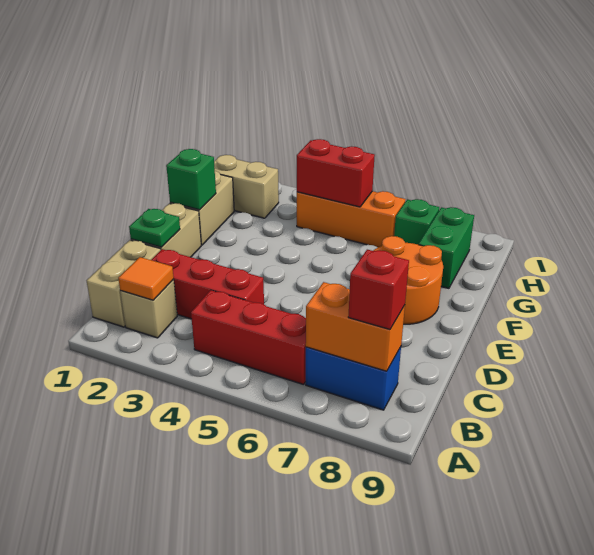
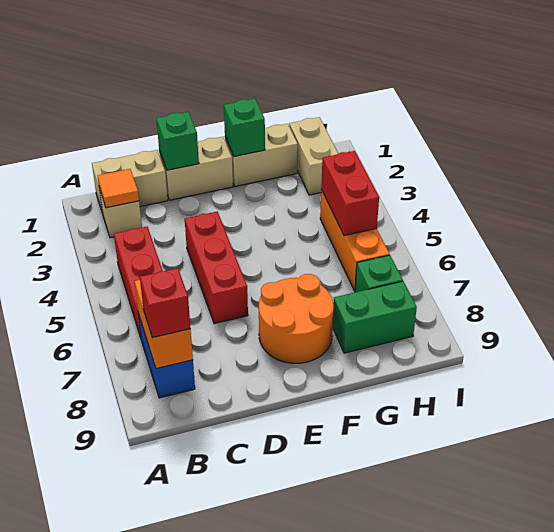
red 1x3 brick [152,249,264,319] -> red 1x3 brick moved to [185,211,248,324]
green 1x1 plate [129,209,180,247] -> green 1x1 brick [156,112,199,170]

